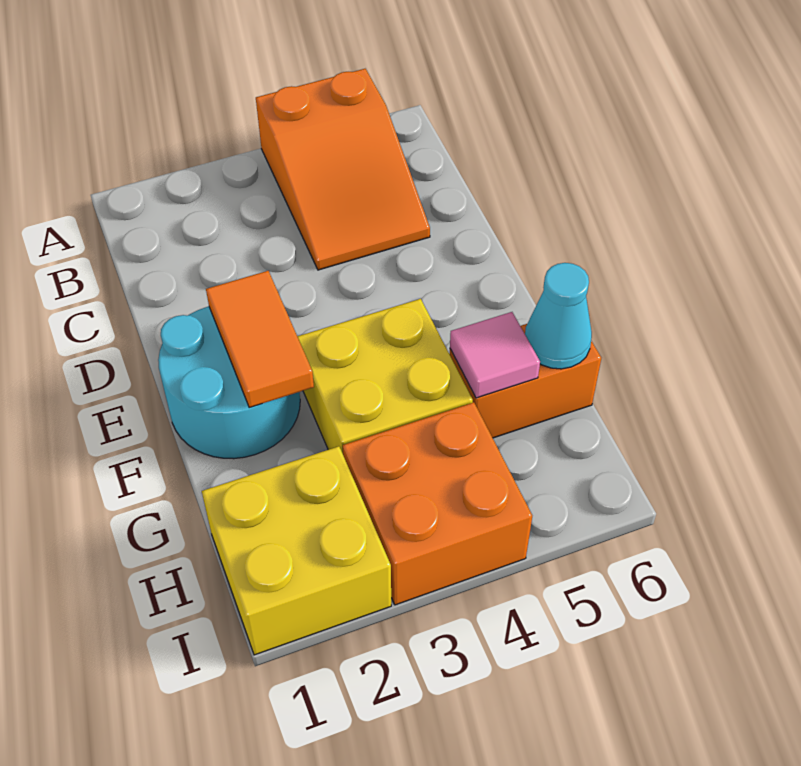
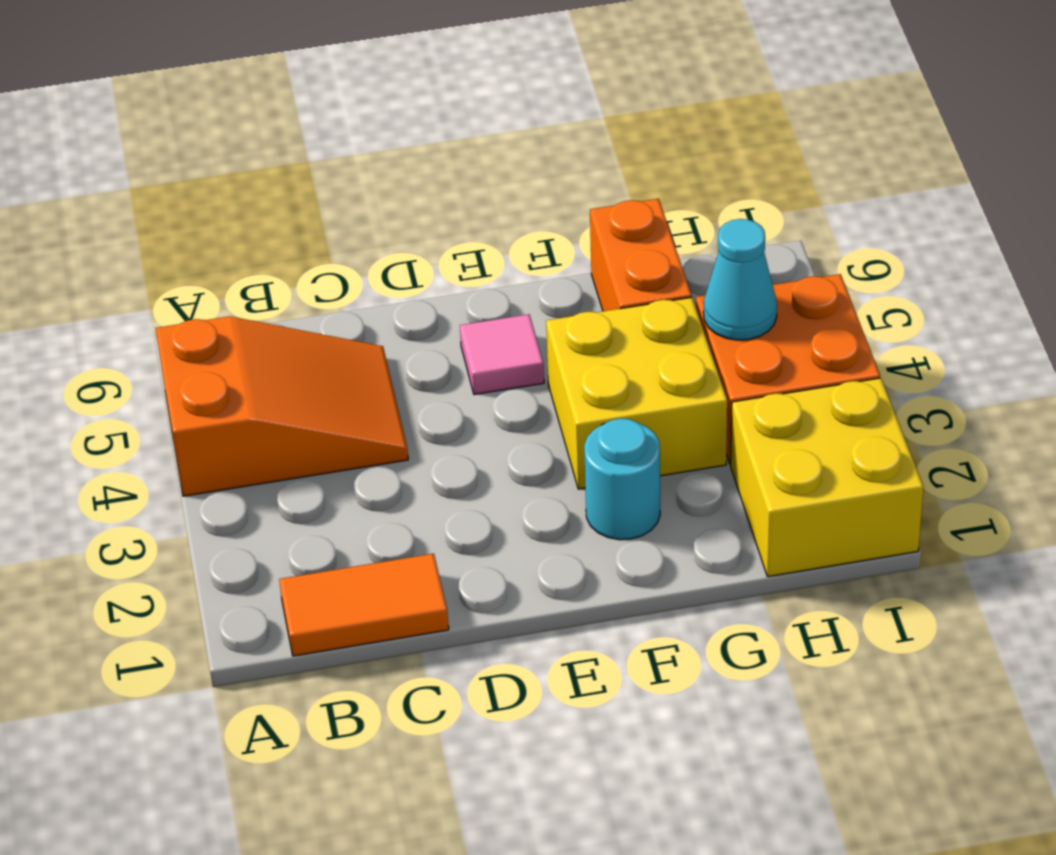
cyan 2x2 round brick [158,306,300,459] -> cyan 1x1 round brick [584,418,660,540]
orange 1x2 tile [206,271,314,408] -> orange 1x2 tile moved to [279,553,449,656]
pink 1x1 tile [450,312,540,398] -> pink 1x1 tile moved to [460,314,544,395]
cyan 1x1 cone [525,263,592,369] -> cyan 1x1 cone moved to [703,219,777,340]

